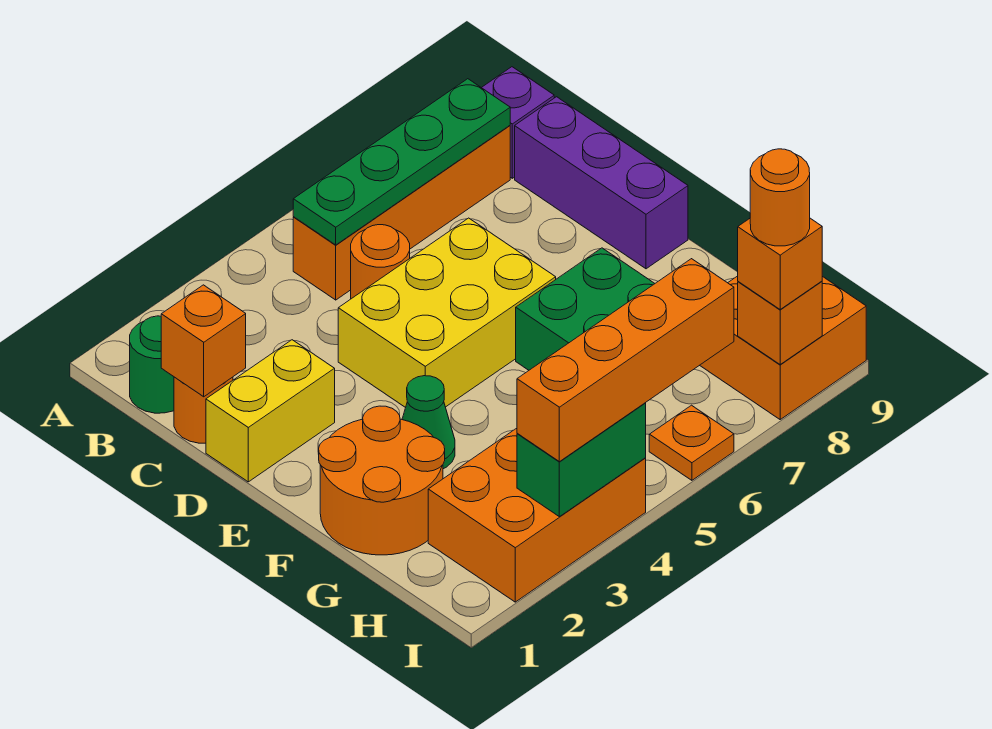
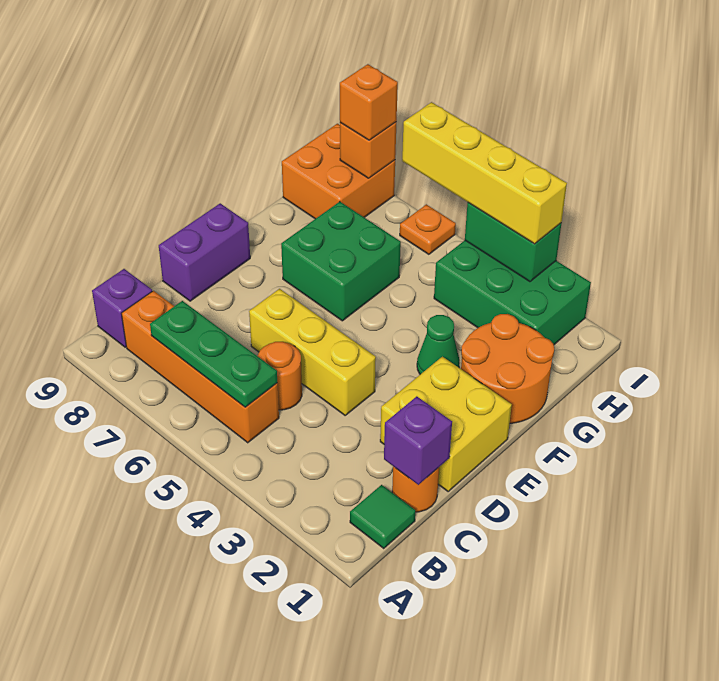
green 1x1 round brick [130,316,174,413] -> green 1x1 tile [350,485,415,548]
green 1x4 plate [293,79,510,245] -> green 1x3 plate [150,301,277,407]
orange 1x1 brick [161,285,246,397] -> purple 1x1 brick [384,396,452,485]
purple 1x3 brick [515,97,688,269] -> purple 1x2 brick [159,203,250,301]
yellow 1x2 brick [206,340,335,482] -> yellow 2x2 brick [380,357,512,491]
yellow 2x3 brick [338,218,556,408] -> yellow 1x3 brick [249,289,376,415]
orange 2x3 brick [428,428,646,602] -> green 2x3 brick [434,241,591,344]
orange 1x4 brick [517,259,734,462] -> yellow 1x4 brick [402,102,567,244]
orange 1x1 round brick [750,149,810,246] -> none

